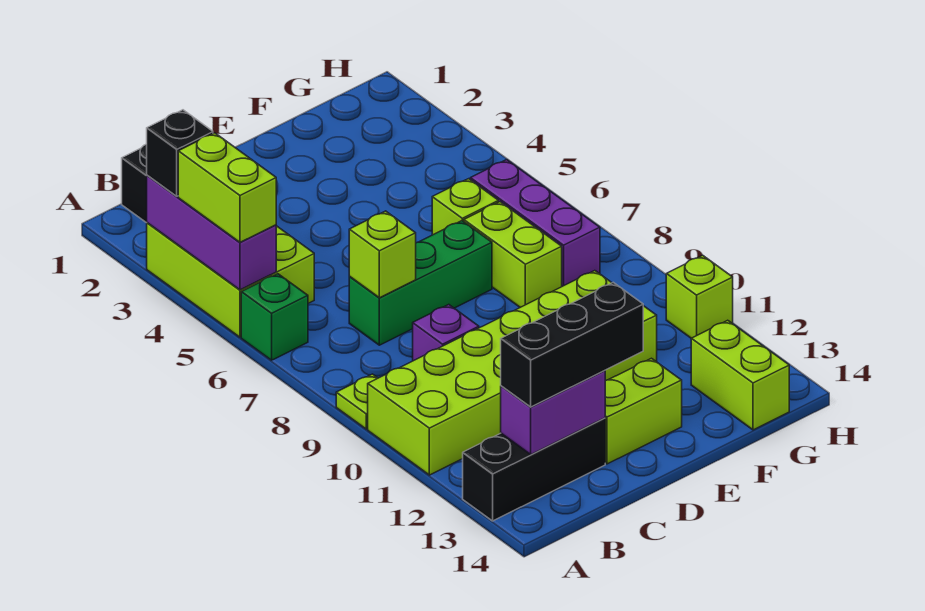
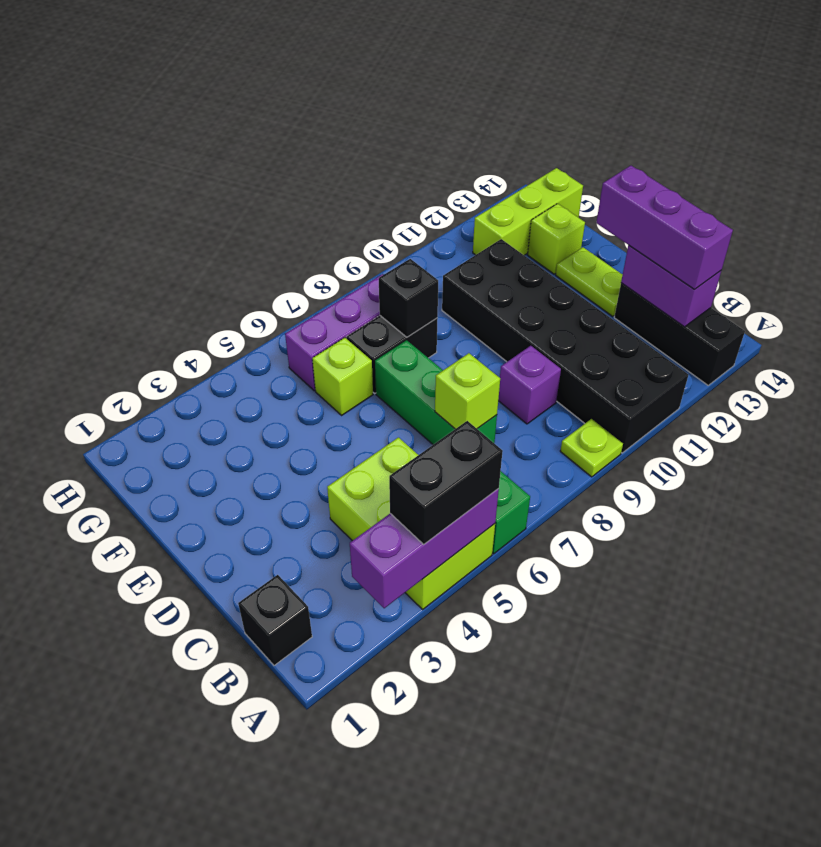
lime 2x3 brick [147,223,314,337] -> lime 2x3 brick turned to [327,437,495,609]
black 1x1 brick [147,110,213,196] -> black 1x1 brick moved to [379,259,438,337]
lime 1x2 brick [178,133,276,242] -> black 1x2 brick [389,421,503,544]
lime 2x6 brick [368,271,657,475] -> black 2x6 brick [442,239,689,453]
black 1x3 brick [501,282,643,407] -> purple 1x3 brick [596,166,733,289]
lime 1x2 brick [605,358,682,464] -> lime 1x2 plate [556,247,623,317]
lime 1x2 brick [464,202,562,307] -> black 1x2 brick [347,316,438,393]
lime 1x2 brick [691,320,789,430] -> lime 1x3 brick [473,168,583,255]
lime 1x1 brick [666,255,733,338] -> lime 1x1 brick moved to [528,204,585,274]

